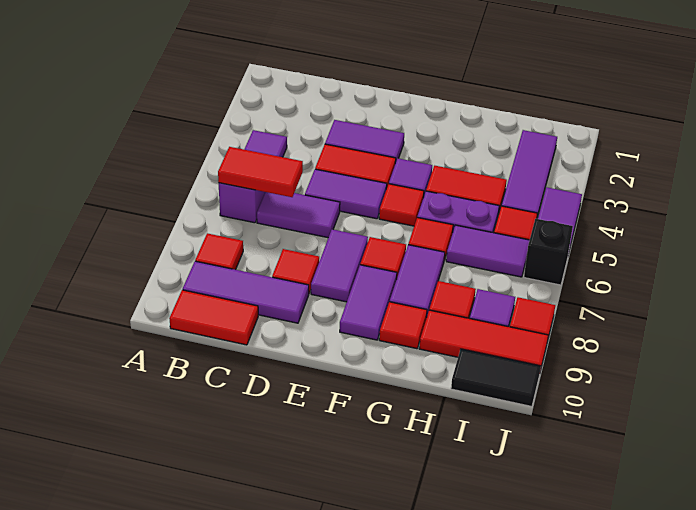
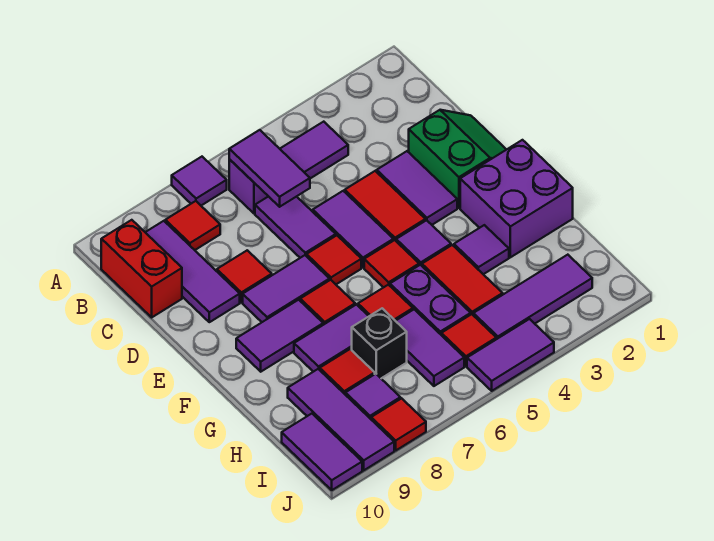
none -> purple 1x1 tile [172,157,227,205]
red 1x2 tile [218,147,303,197] -> purple 1x2 tile [229,130,310,207]
red 1x2 tile [169,290,258,345] -> red 1x2 brick [101,220,182,317]
none -> green 2x2 slope [409,110,507,208]
none -> purple 2x2 brick [460,140,573,257]
none -> purple 1x1 tile [454,225,509,274]
red 1x1 tile [379,302,427,349] -> red 1x1 tile moved to [307,235,361,284]
red 1x3 tile [419,310,548,371] -> purple 1x3 tile [288,369,394,470]
black 1x2 tile [451,349,541,406] -> purple 1x2 tile [282,414,362,490]
black 1x1 brick [524,219,573,285] -> black 1x1 brick moved to [352,308,407,378]

